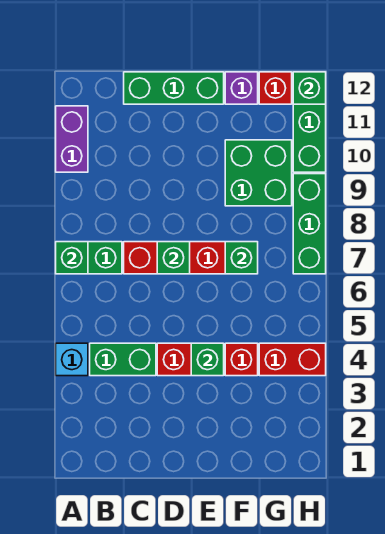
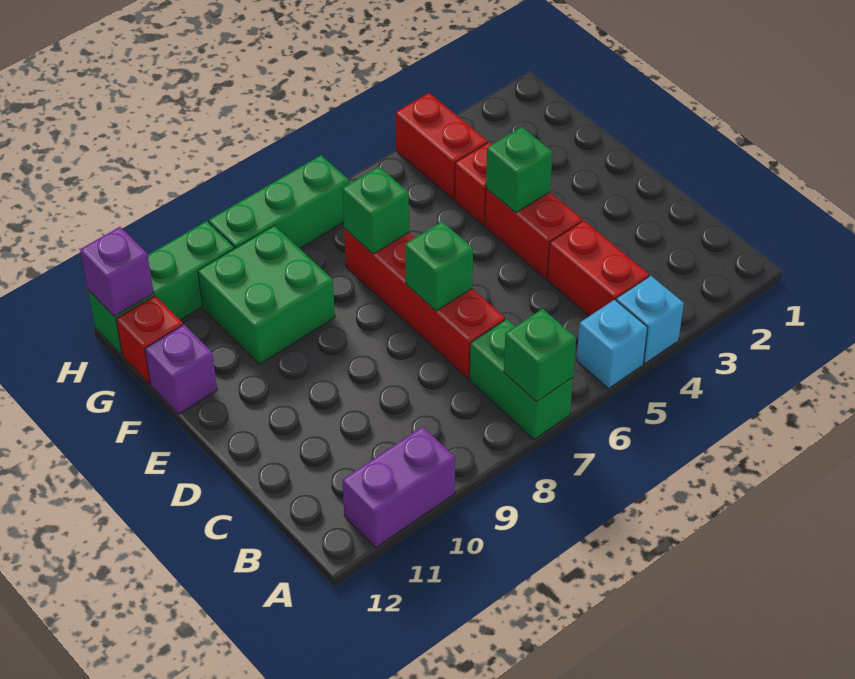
none -> cyan 1x1 brick [577,300,648,388]
green 1x2 brick [90,343,156,376] -> red 1x2 brick [547,221,649,316]
green 1x3 brick [124,72,224,104] -> none
green 1x1 brick [293,72,326,104] -> purple 1x1 brick [80,227,154,317]

